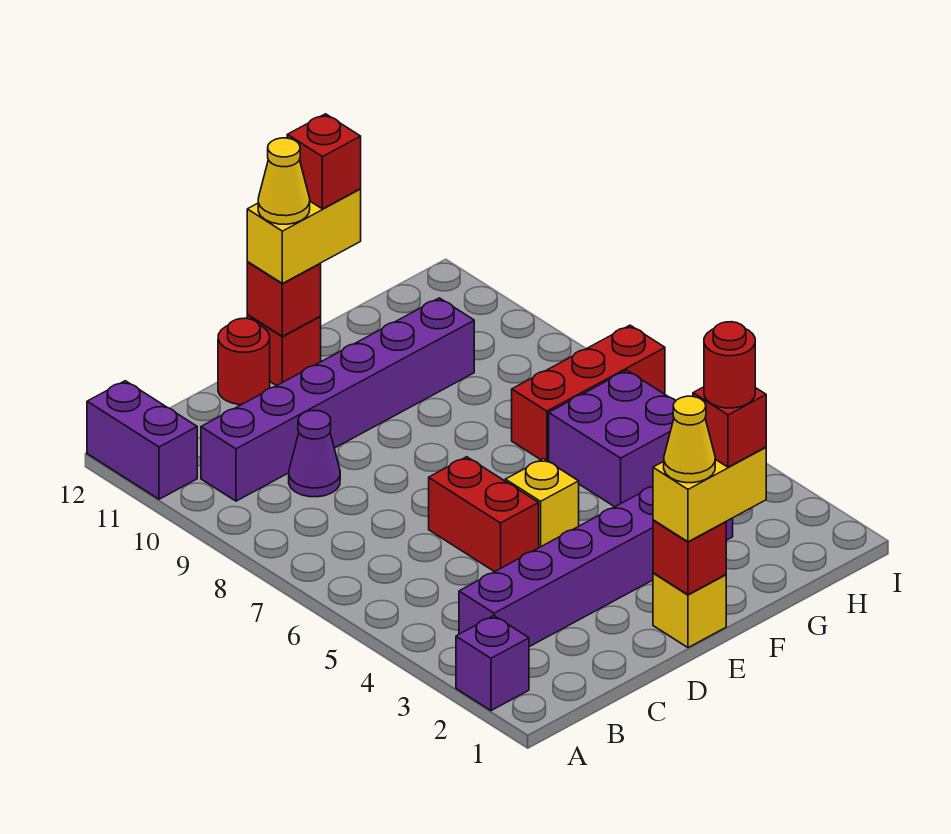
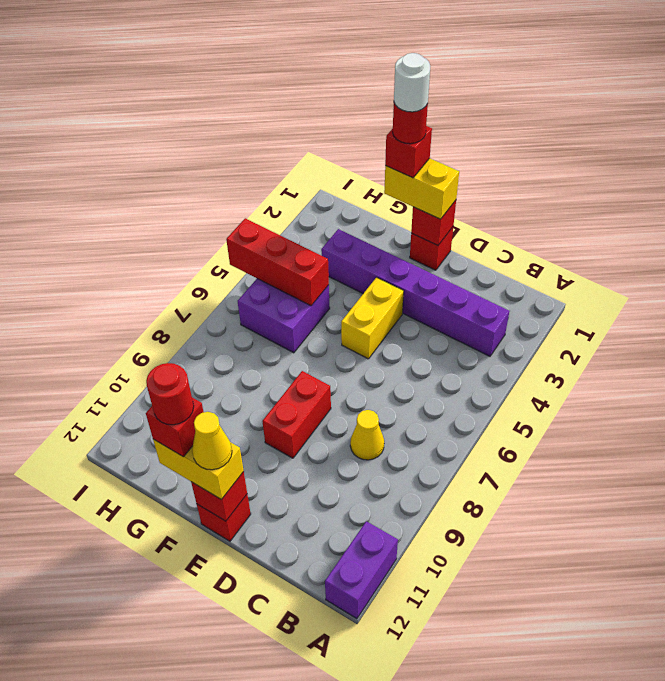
purple 1x1 brick [456,616,529,711] -> none
purple 1x6 brick [201,298,474,501] -> none
purple 1x1 cone [289,411,340,497] -> none
red 1x2 brick [429,457,539,572] -> red 1x2 brick moved to [262,371,331,458]
red 1x1 round brick [218,318,270,405] -> red 1x1 round brick moved to [146,363,194,425]
yellow 1x1 brick [653,573,726,648] -> red 1x1 brick [410,227,453,270]
yellow 1x1 cone [664,396,715,483] -> yellow 1x1 cone moved to [350,410,384,460]
yellow 1x1 brick [505,459,579,548] -> yellow 1x2 brick [341,277,404,359]
none -> white 1x1 round brick [394,53,430,112]
red 1x3 brick [512,325,665,462] -> red 1x3 brick moved to [226,218,329,306]

